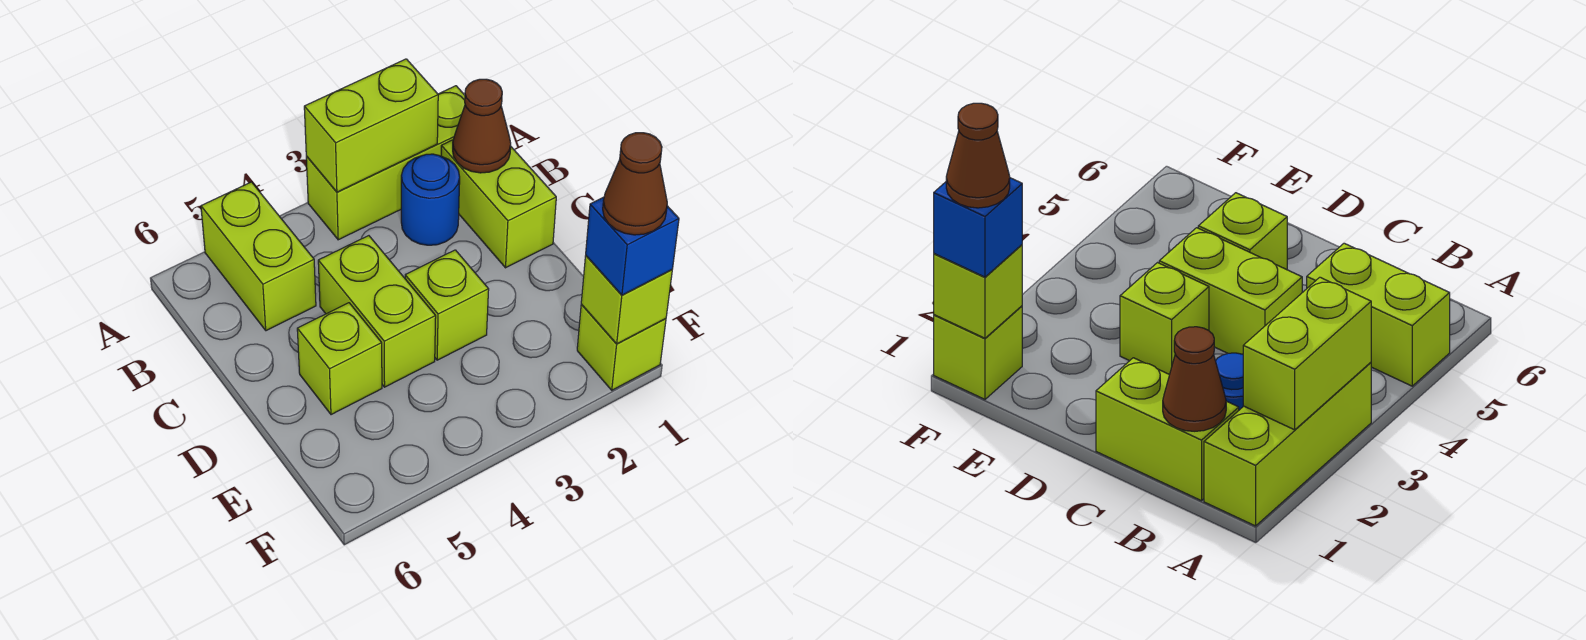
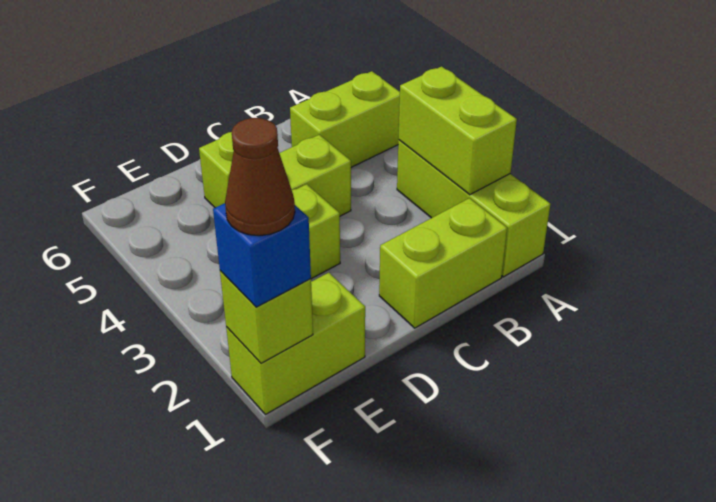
brown 1x1 cone [453,79,511,173] -> none
blue 1x1 round brick [401,154,460,245] -> none
lime 1x1 brick [577,305,666,390] -> lime 1x2 brick [226,273,365,415]

